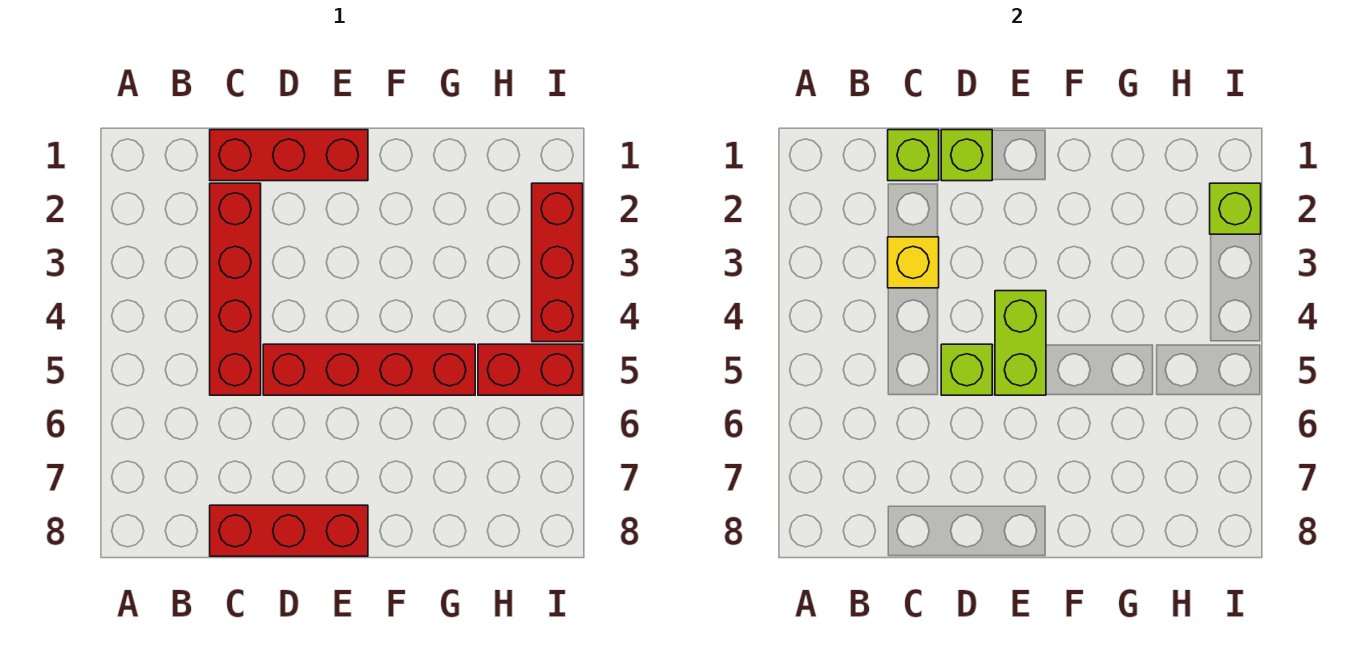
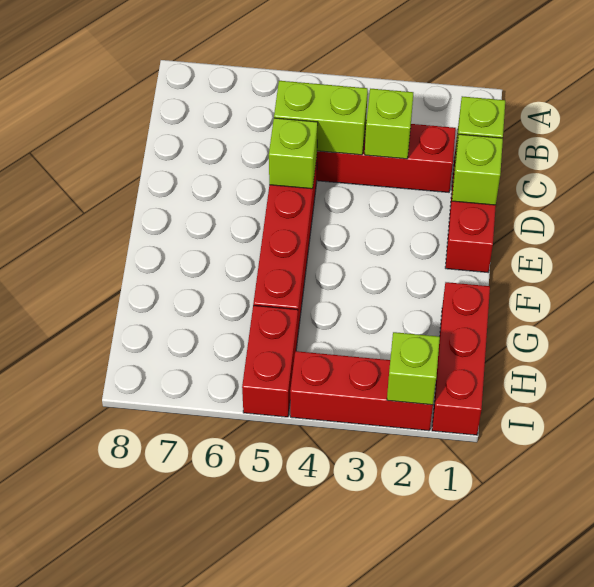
yellow 1x1 brick [888,237,939,288] -> lime 1x1 brick [365,89,413,159]
red 1x3 brick [210,505,368,556] -> red 1x3 brick moved to [432,282,490,435]
lime 1x2 brick [995,291,1046,395] -> lime 1x2 brick moved to [274,81,368,155]

